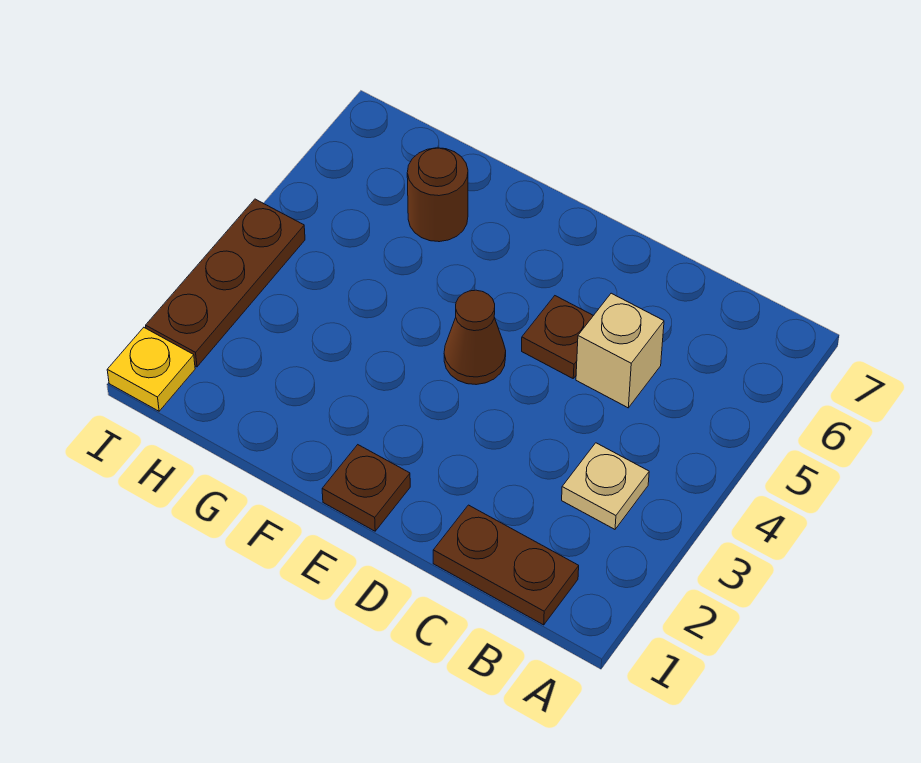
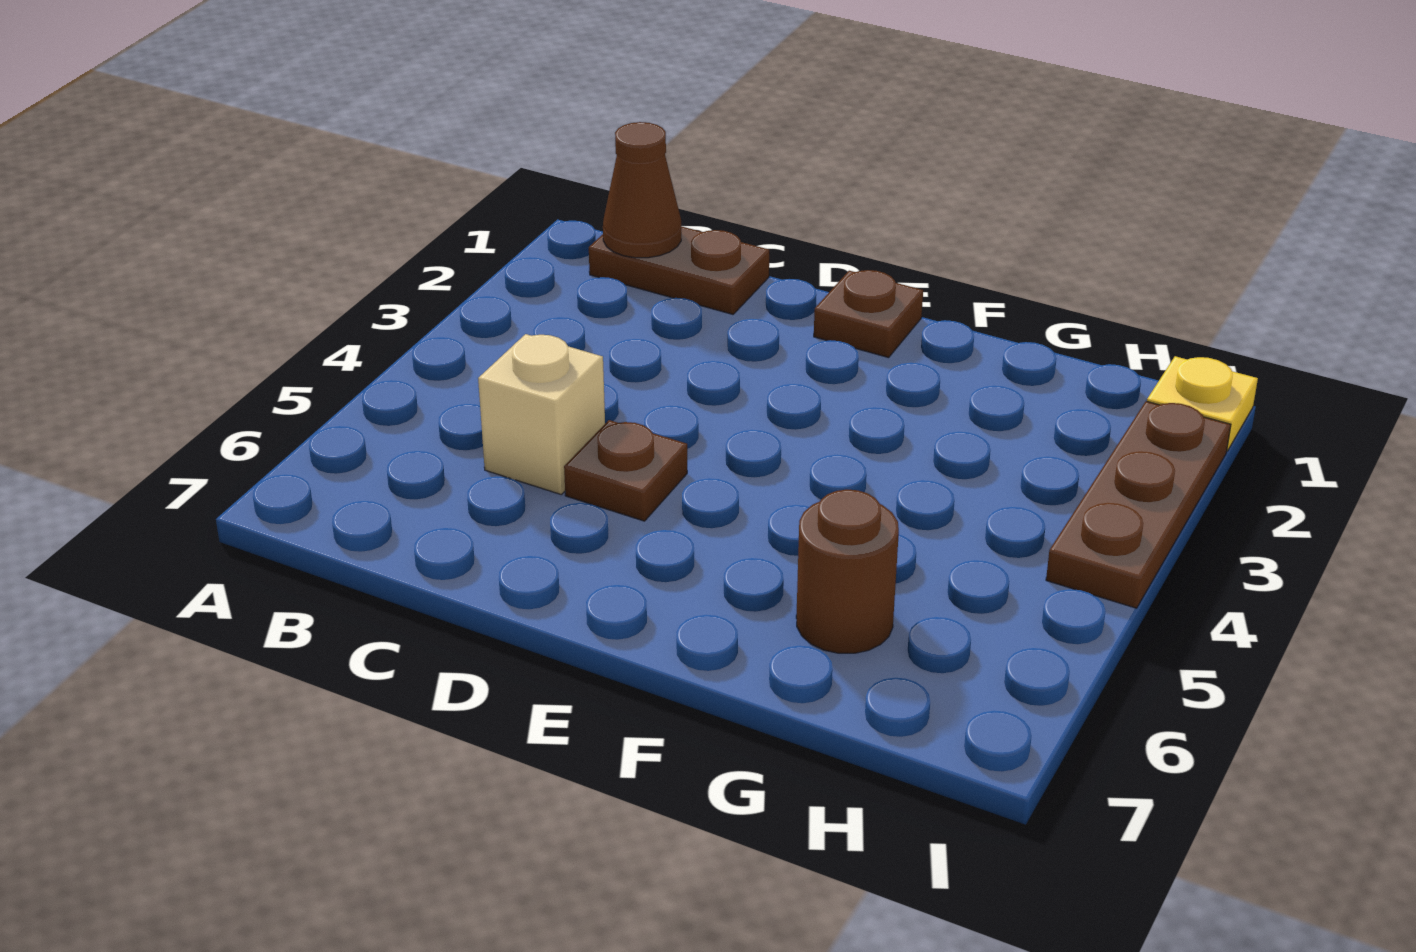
tan 1x1 plate [562,443,649,529] -> none
brown 1x1 cone [444,290,506,385] -> brown 1x1 cone moved to [603,122,681,258]

